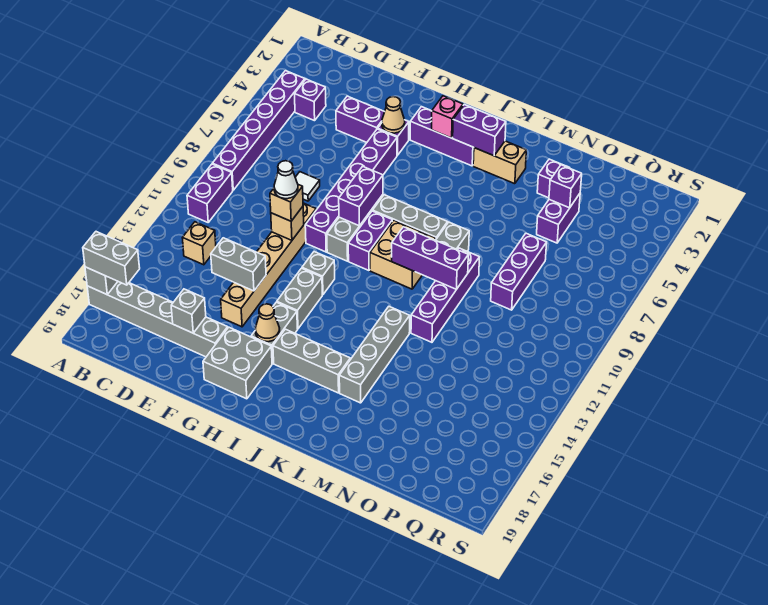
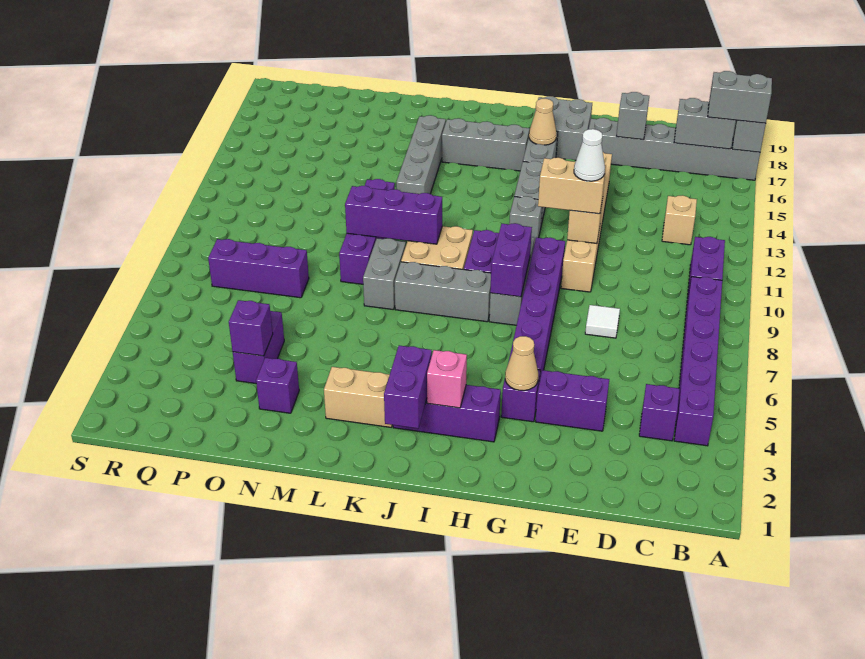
grey 1x2 brick [211,238,266,291] -> grey 1x2 brick moved to [674,98,736,149]
tan 1x1 brick [270,185,303,221] -> tan 1x2 brick [538,158,606,214]
purple 1x2 brick [453,105,506,156] -> purple 1x2 brick turned to [384,345,432,428]
purple 1x3 brick [491,233,547,310] -> purple 1x3 brick turned to [208,239,309,298]

